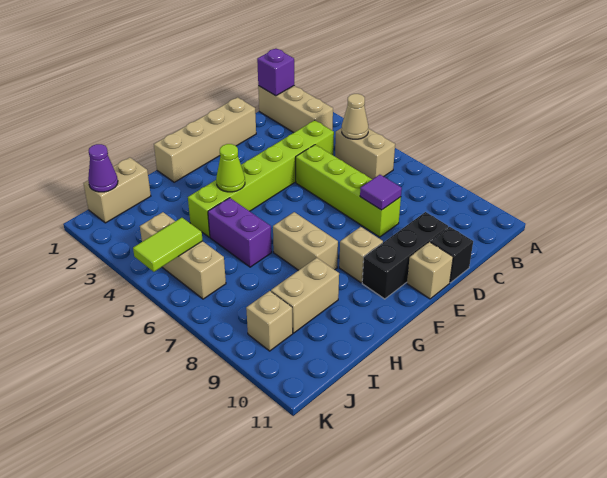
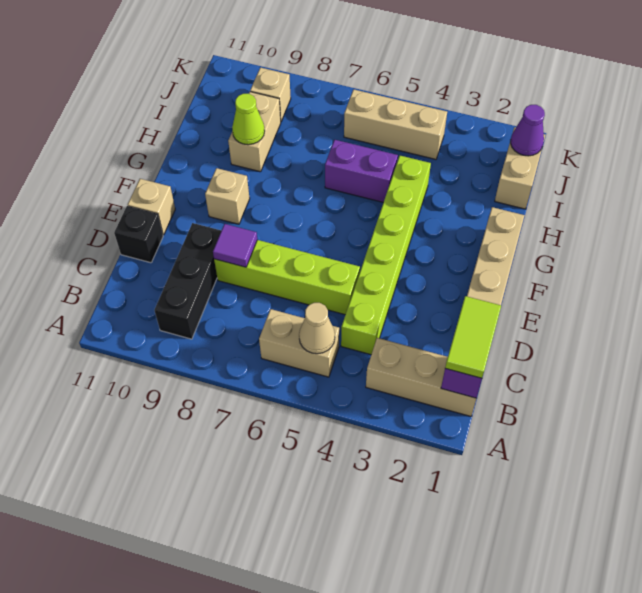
black 1x3 brick [362,212,448,299] -> black 1x3 brick moved to [154,223,221,339]
lime 1x1 cone [216,144,245,192] -> lime 1x1 cone moved to [232,94,265,145]
tan 1x2 brick [273,212,338,270] -> none
lime 1x2 tile [133,218,203,272] -> lime 1x2 tile moved to [445,296,501,378]

